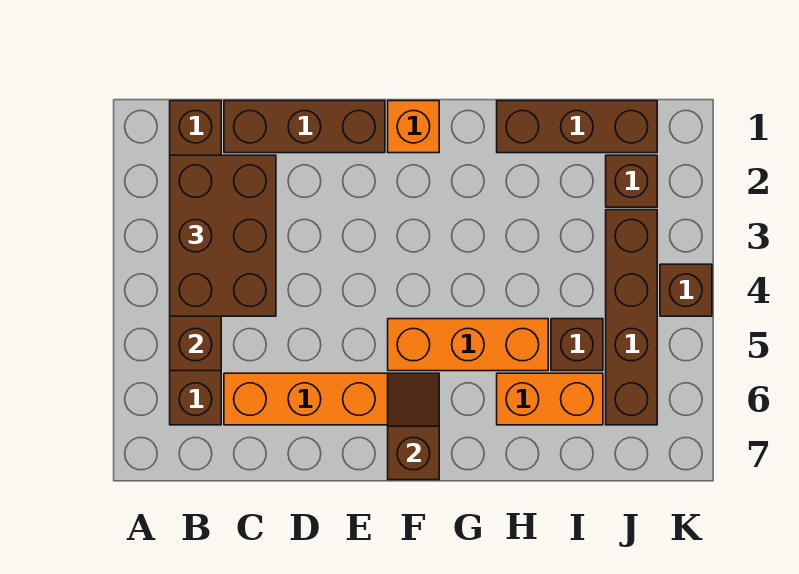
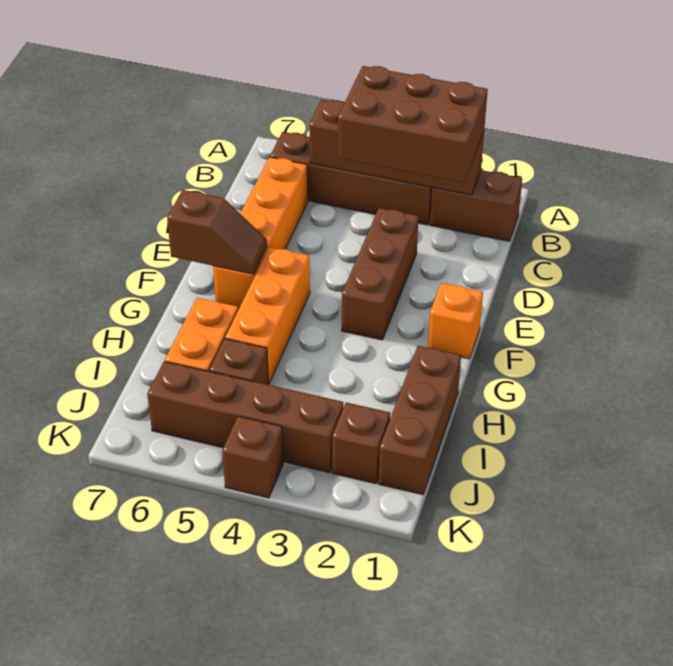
brown 1x3 brick [224,101,385,153] -> brown 1x3 brick moved to [342,208,418,340]

